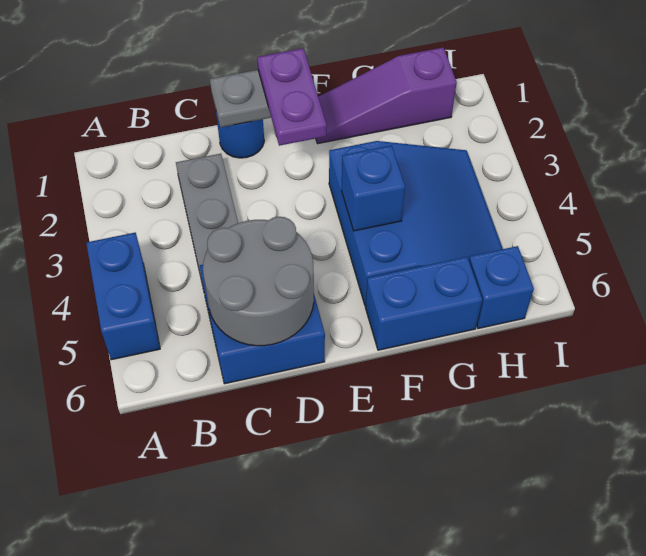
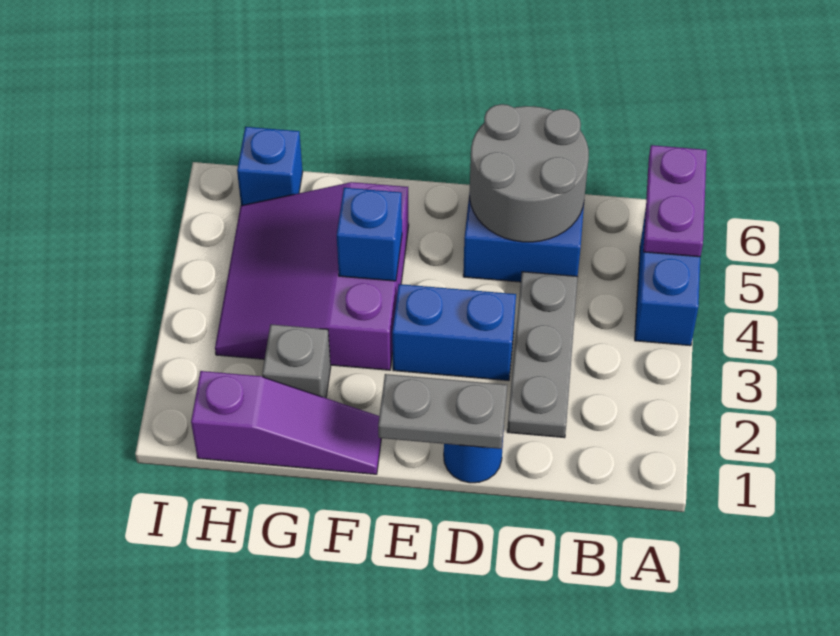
purple 1x2 plate [257,48,327,146] -> purple 1x2 plate moved to [643,145,707,257]
blue 3x3 slope [329,141,503,306] -> purple 3x3 slope [215,182,409,370]
blue 1x2 brick [365,257,482,350] -> blue 1x2 brick moved to [392,284,516,381]
none -> grey 1x1 brick [262,324,331,398]

